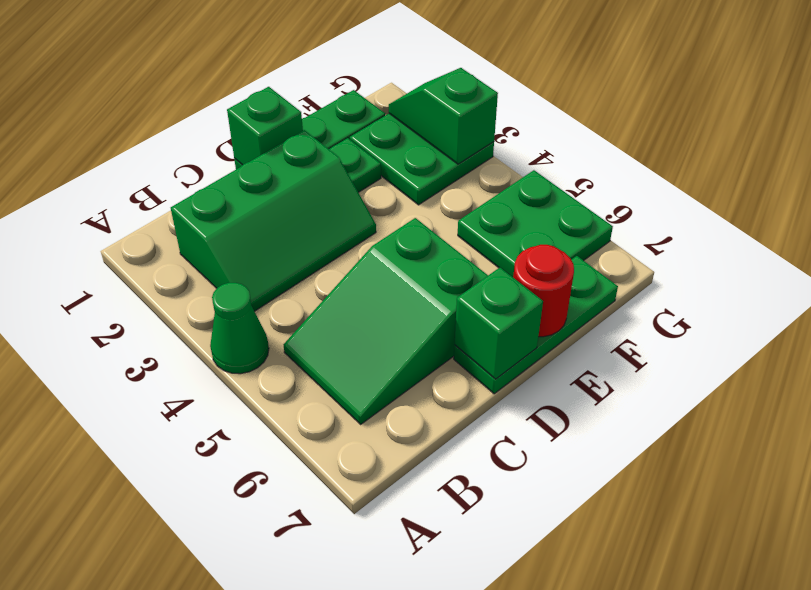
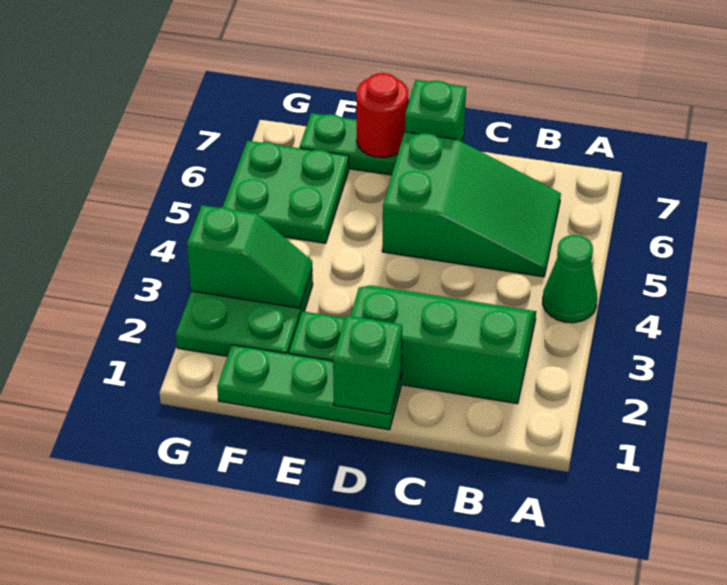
green 1x2 slope [389,68,498,164] -> green 1x2 slope turned to [187,205,312,308]

